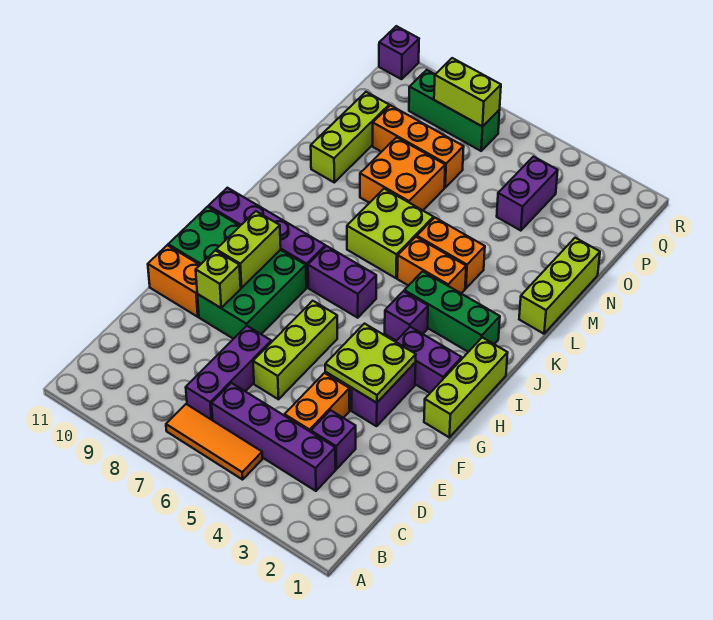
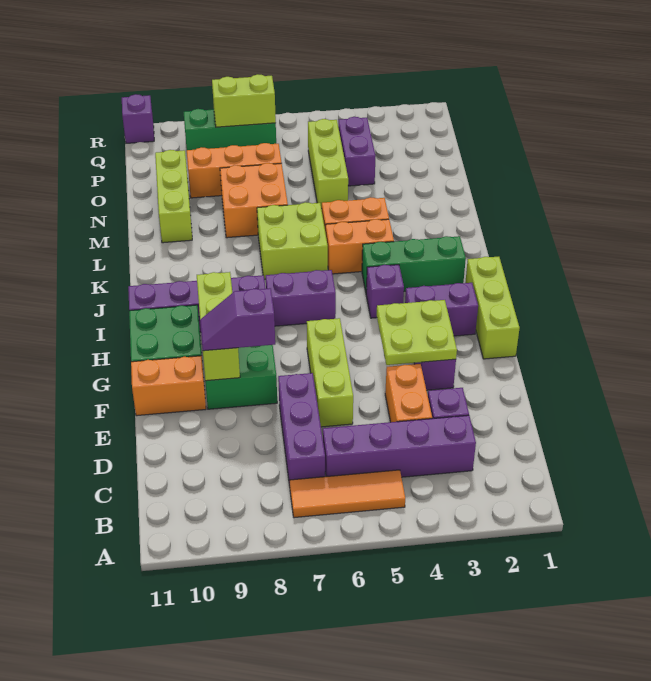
none -> purple 1x2 slope [200,288,275,351]
lime 1x3 brick [519,238,600,334] -> lime 1x3 brick moved to [308,119,348,208]

